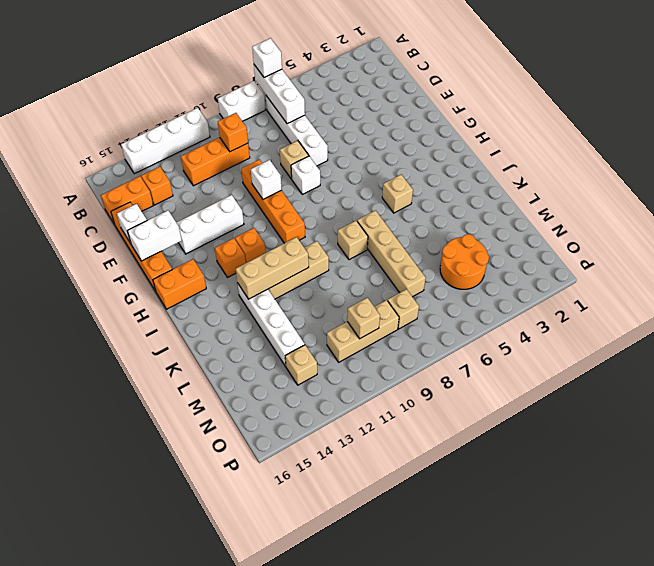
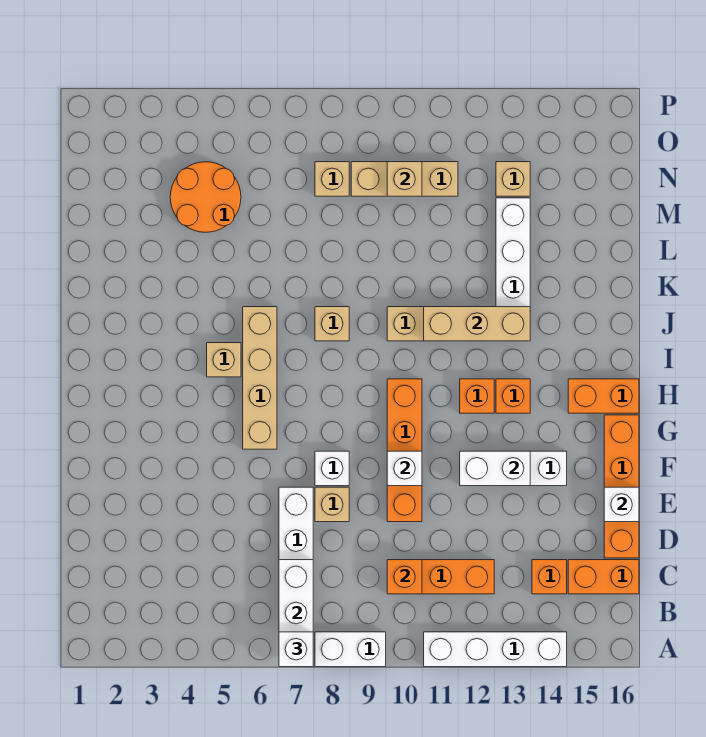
white 1x2 brick [128,211,182,261] -> white 1x2 brick moved to [460,451,530,486]
tan 1x4 brick [357,210,426,297] -> tan 1x4 brick moved to [243,307,277,449]

